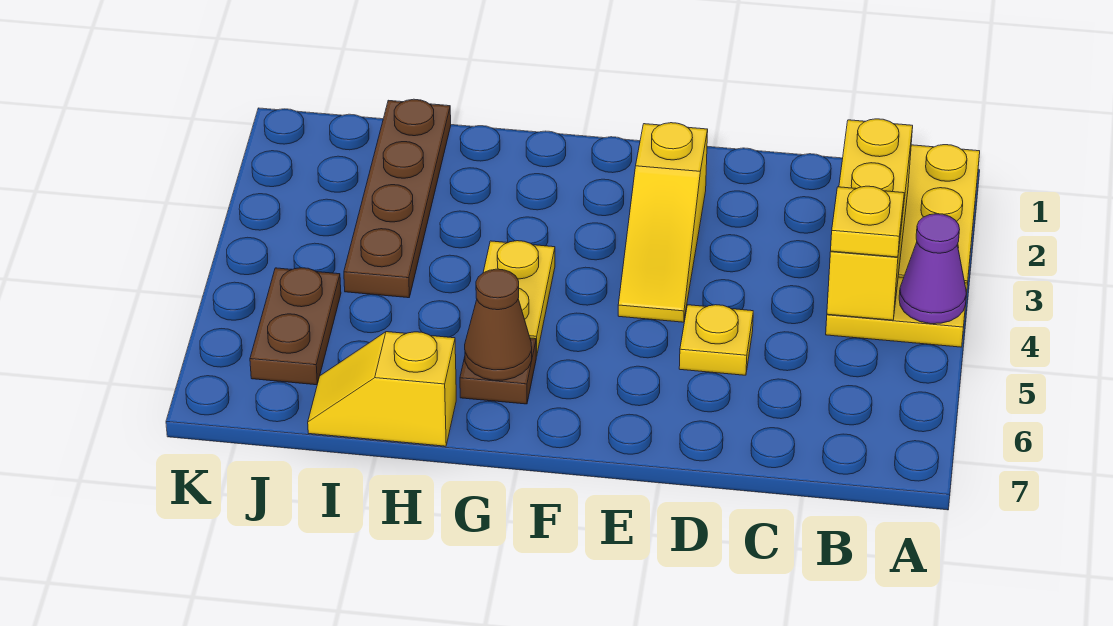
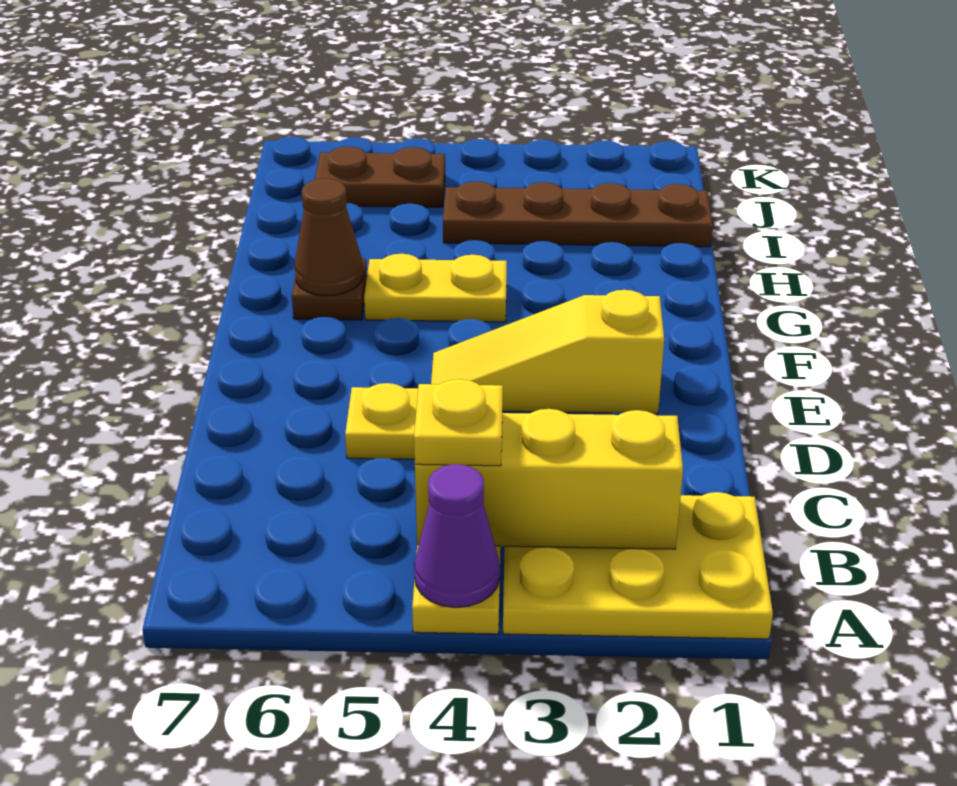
yellow 1x2 slope [308,332,456,446] -> none

